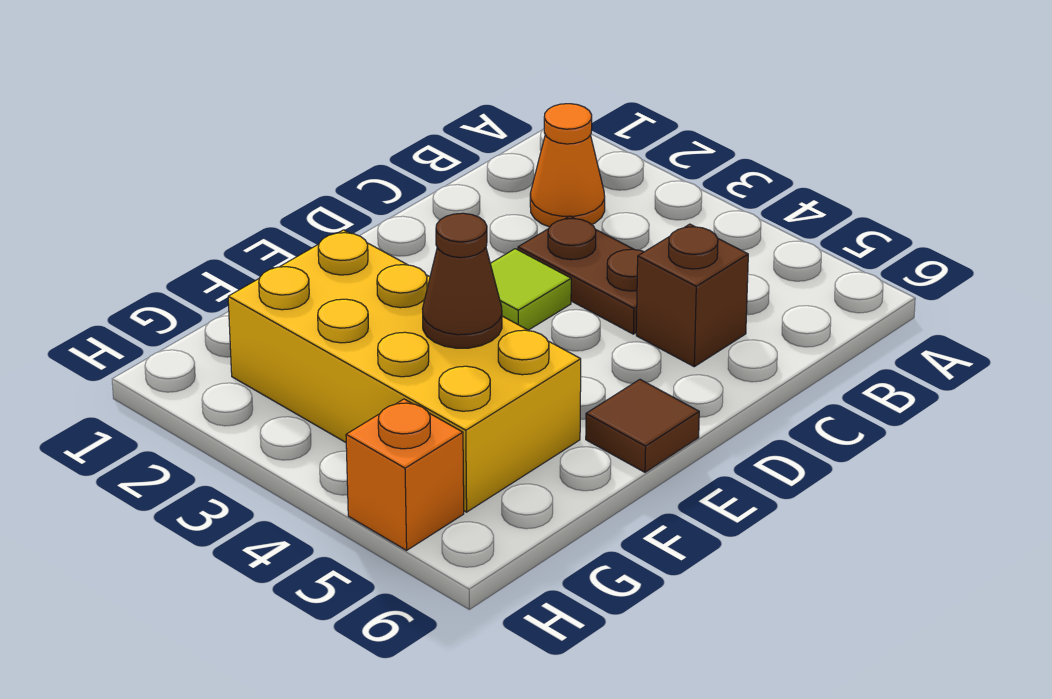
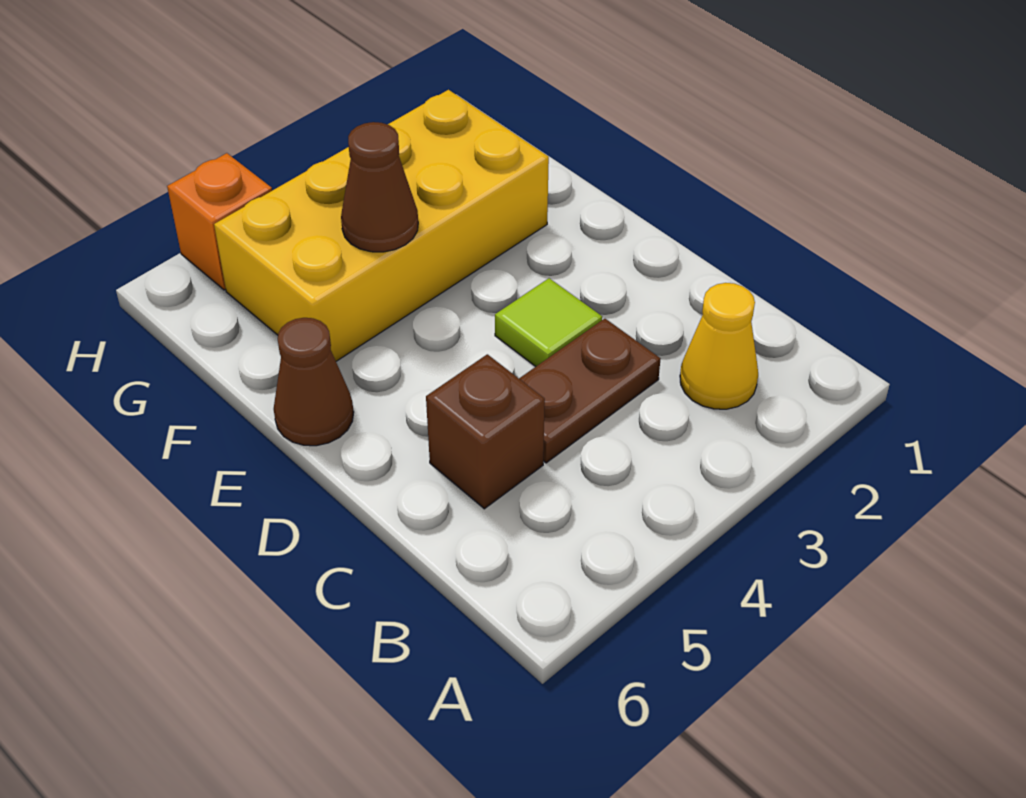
orange 1x1 cone [530,104,605,227] -> yellow 1x1 cone [680,283,758,409]
brown 1x1 tile [586,380,699,472] -> brown 1x1 cone [274,318,354,446]

